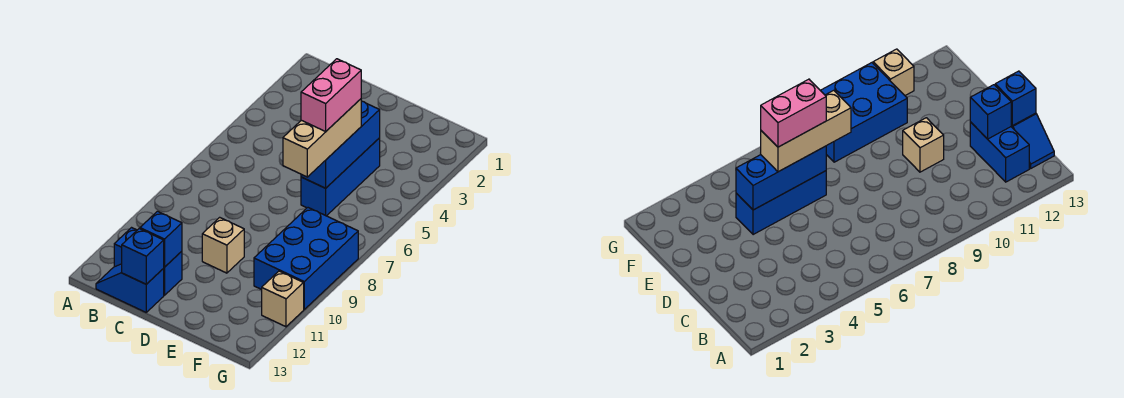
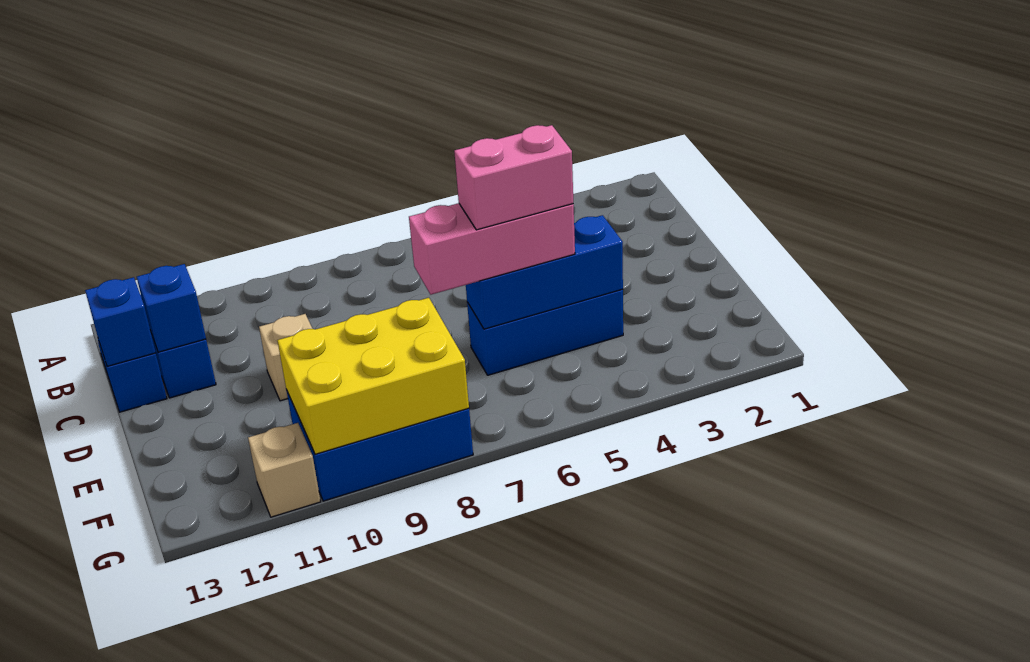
tan 1x3 brick [283,99,361,177] -> pink 1x3 brick [409,203,575,295]
none -> yellow 2x3 brick [277,298,469,454]

